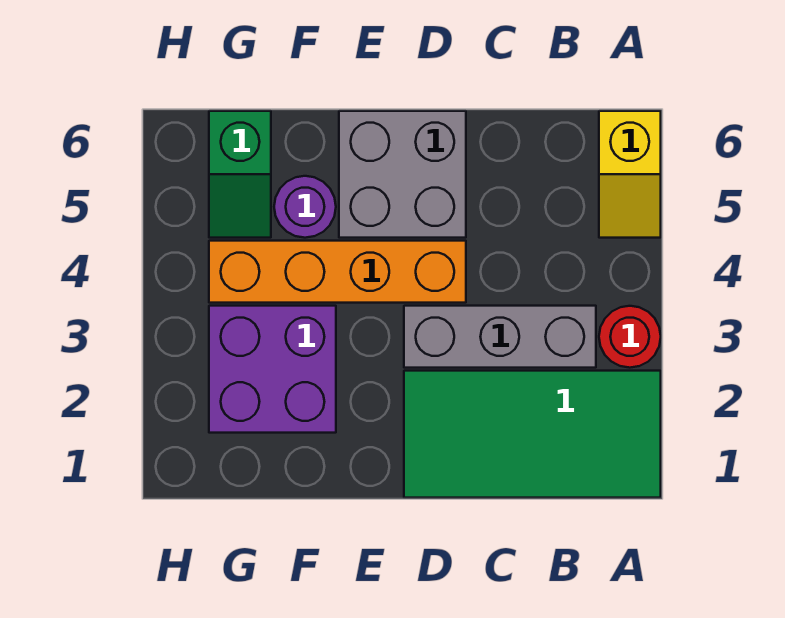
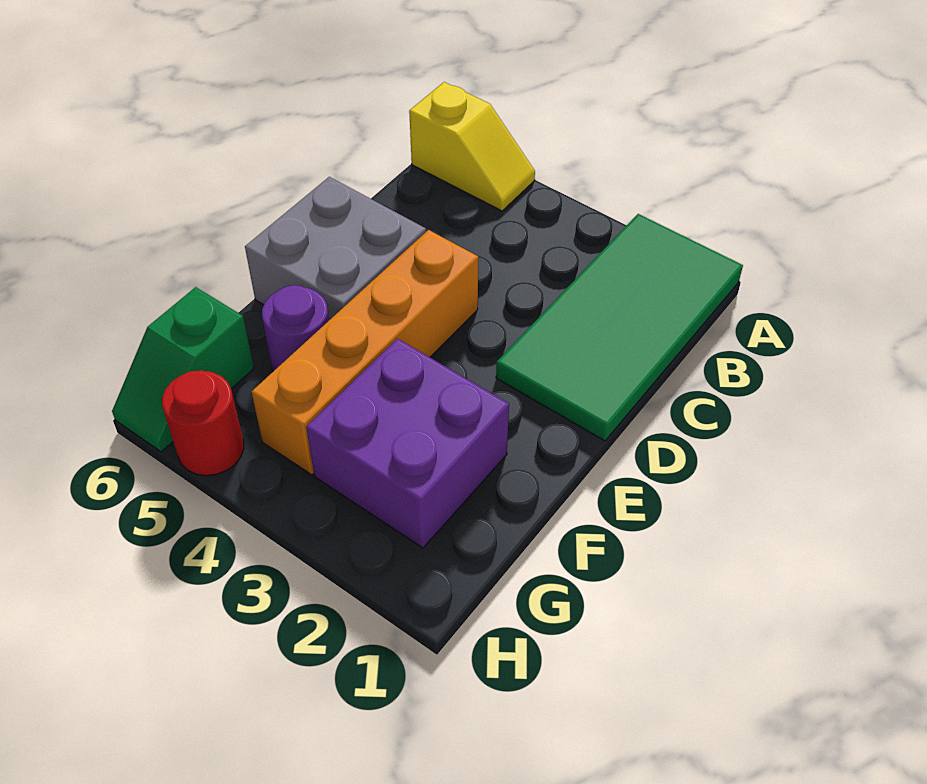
red 1x1 round brick [599,306,661,368] -> red 1x1 round brick moved to [162,371,244,476]
grey 1x3 brick [404,306,596,368] -> none
green 1x2 slope [209,111,271,238] -> green 1x2 slope turned to [112,287,254,452]

